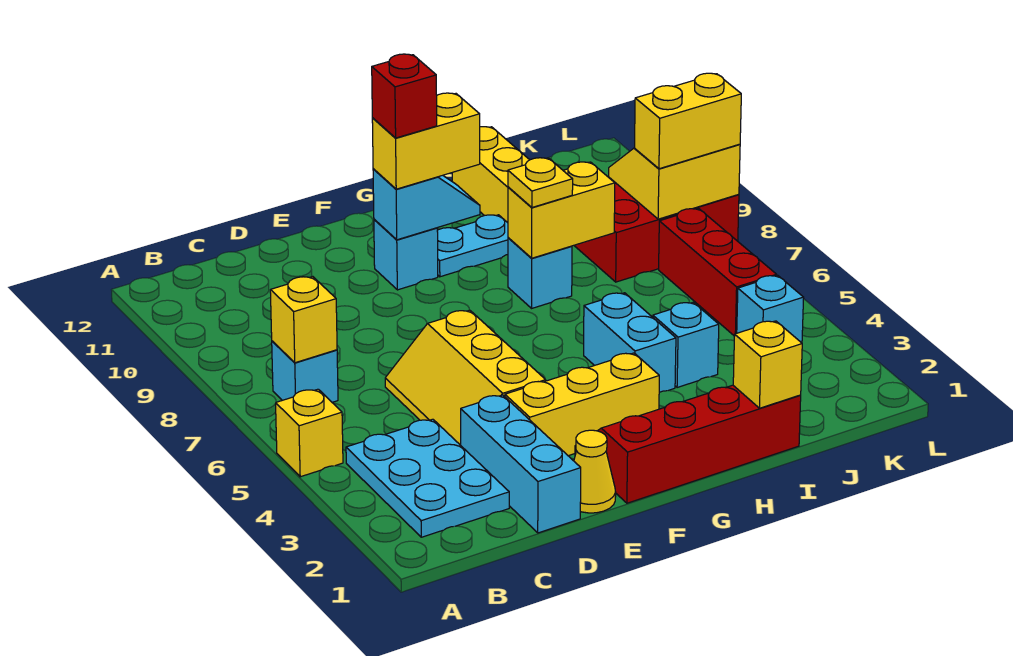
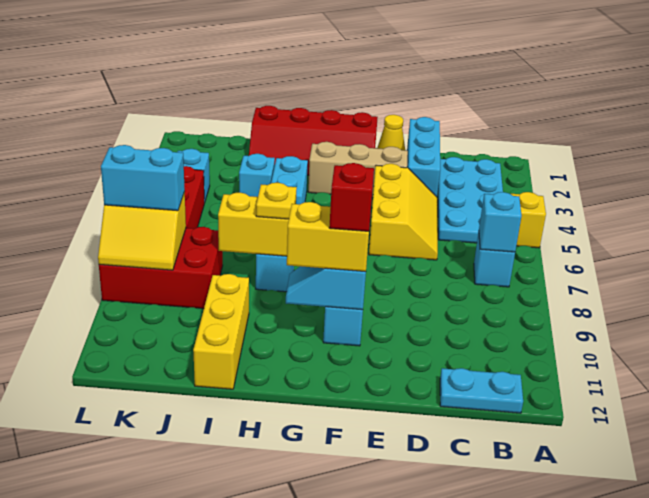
cyan 2x3 plate [346,419,509,537] -> cyan 2x4 plate [438,157,503,243]
yellow 1x1 brick [270,277,337,363] -> cyan 1x1 brick [479,192,522,252]
yellow 1x3 brick [505,353,659,456] -> tan 1x3 brick [308,142,408,197]
cyan 1x2 plate [437,215,508,277] -> cyan 1x2 plate moved to [440,368,523,413]
yellow 1x1 brick [733,321,802,408] -> none
yellow 1x2 brick [635,73,741,169] -> cyan 1x2 brick [101,145,185,211]

